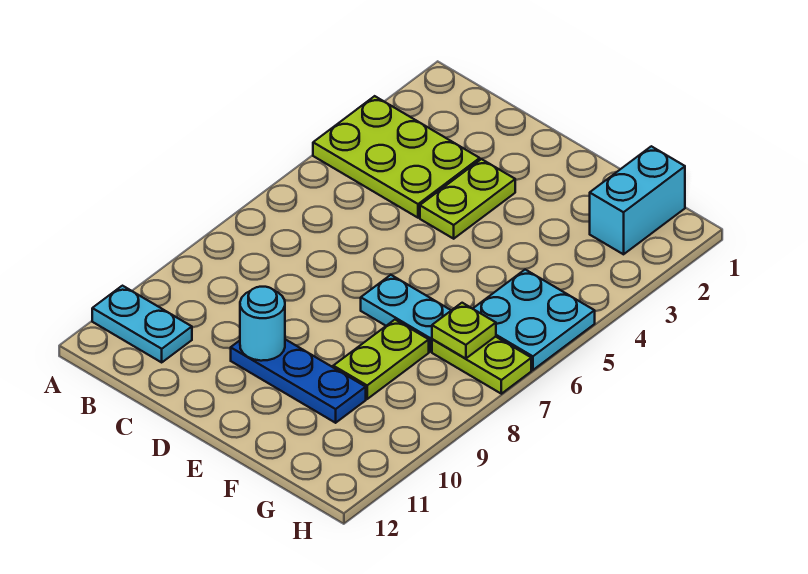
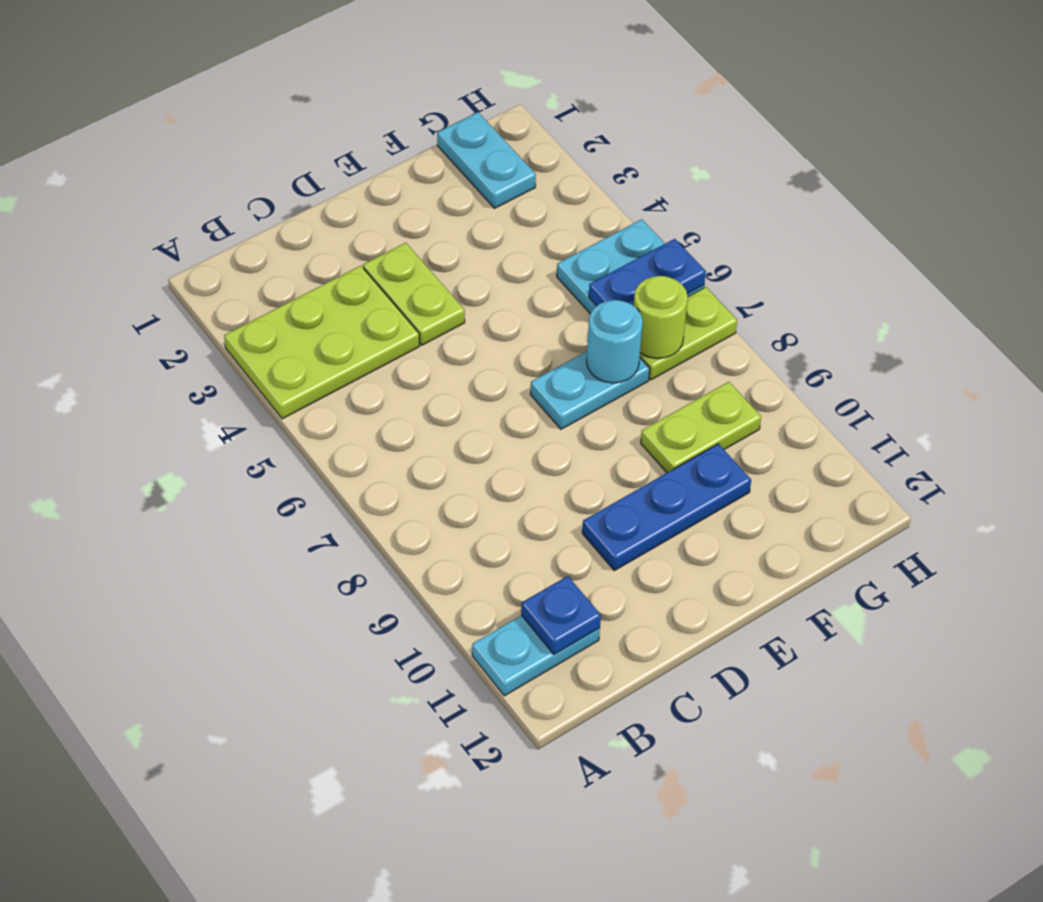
none -> blue 1x1 plate [521,576,601,654]
cyan 1x1 round brick [240,287,285,361] -> cyan 1x1 round brick moved to [587,300,643,383]
lime 1x2 plate [333,320,429,399] -> lime 1x2 plate turned to [641,382,761,473]
cyan 1x2 brick [590,146,685,254] -> cyan 1x2 plate [437,112,536,208]
none -> blue 1x2 plate [589,239,706,306]
lime 1x1 plate [432,303,496,359] -> lime 1x1 round brick [634,276,688,358]

